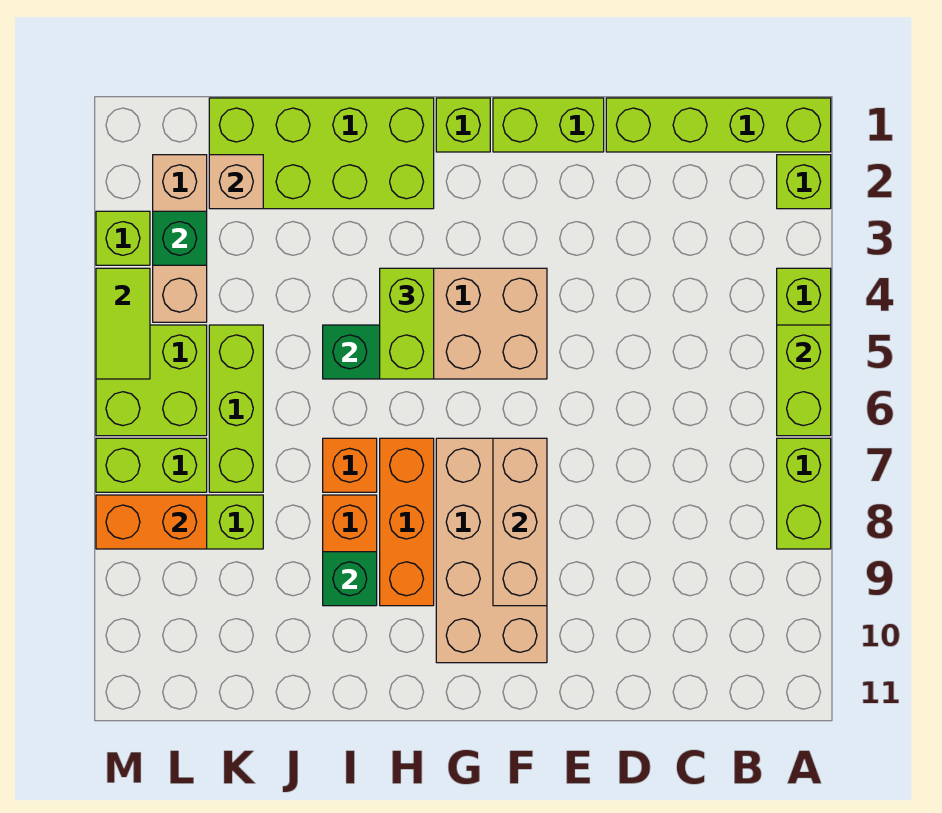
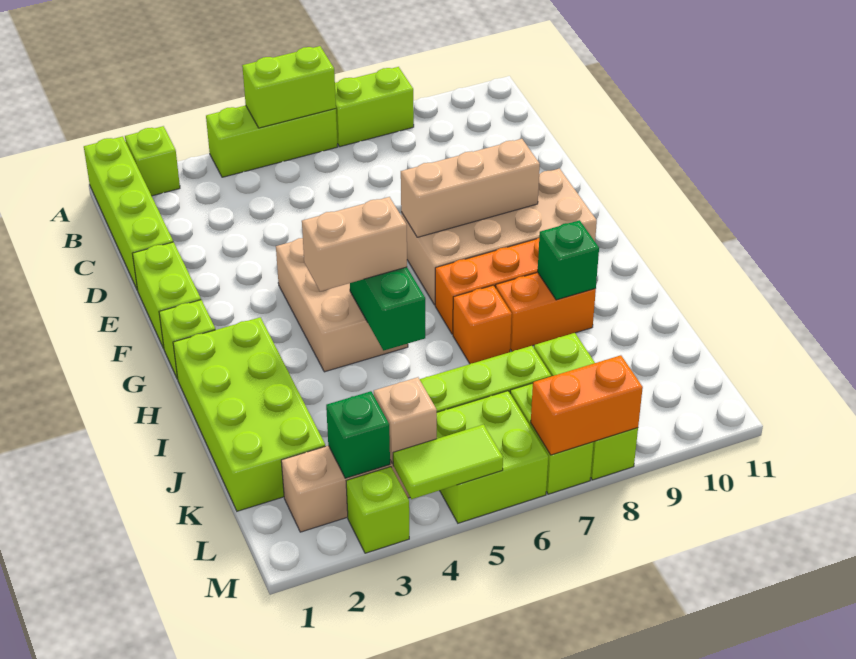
lime 1x2 brick [380,268,434,379] -> tan 1x2 brick [302,197,407,291]
tan 1x1 brick [209,155,263,209] -> tan 1x1 brick moved to [374,377,437,464]
orange 1x2 brick [96,495,207,549] -> orange 1x2 brick turned to [531,355,643,455]

